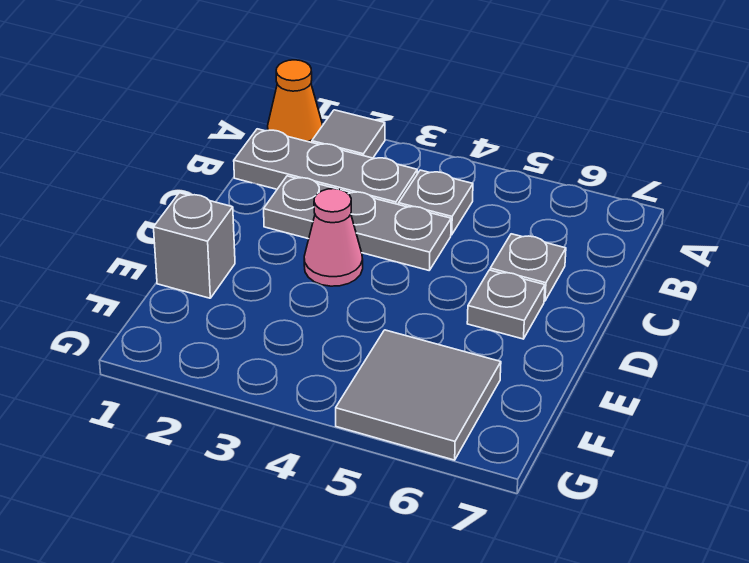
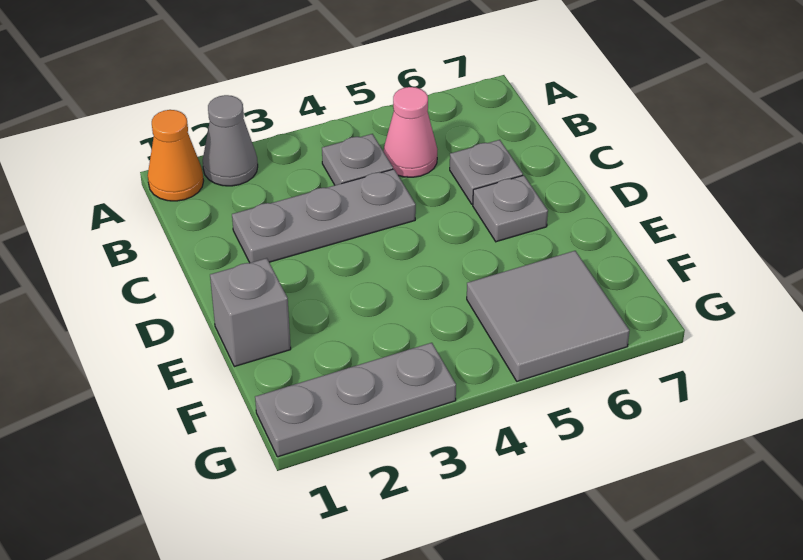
grey 1x1 tile [312,110,385,158] -> grey 1x1 cone [203,95,258,186]
grey 1x3 plate [234,129,417,205] -> grey 1x3 plate moved to [255,343,456,457]
pink 1x1 cone [304,189,363,286] -> pink 1x1 cone moved to [384,87,437,177]

